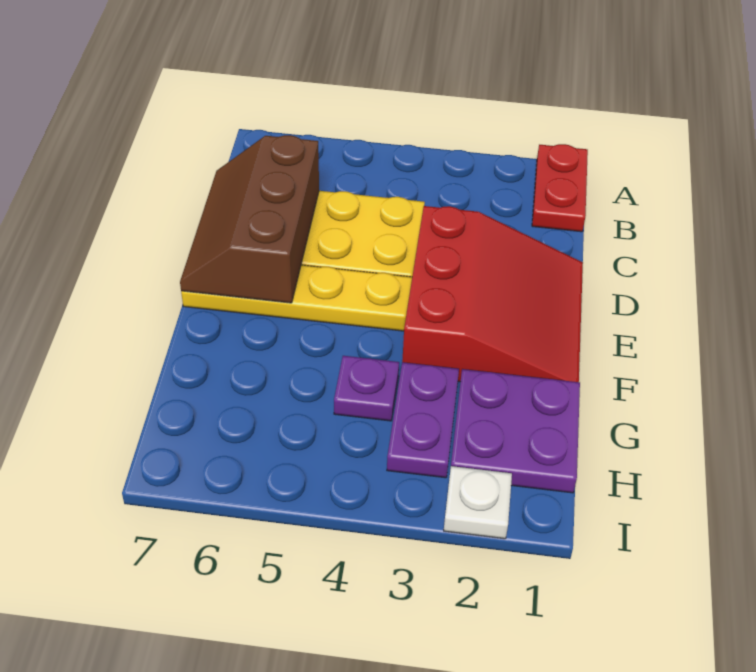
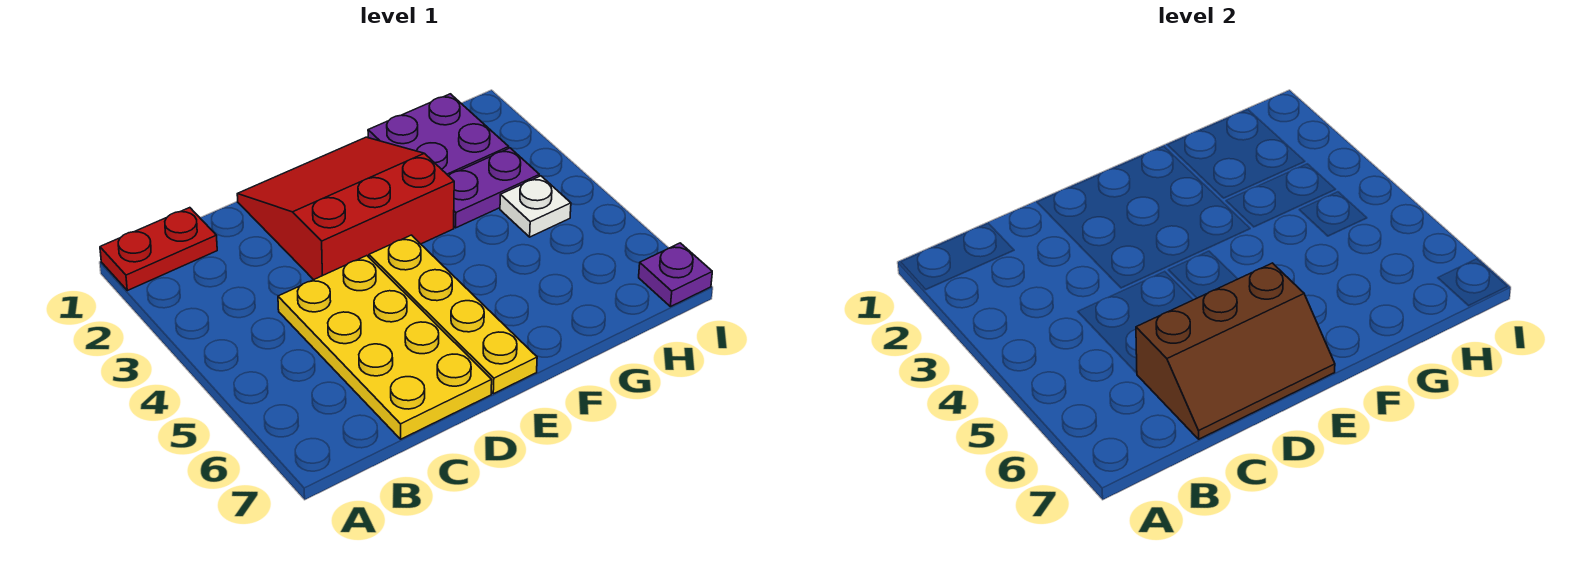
purple 1x1 plate [334,356,399,421] -> purple 1x1 plate moved to [639,243,712,307]
white 1x1 plate [444,466,512,539] -> white 1x1 plate moved to [500,176,571,237]

